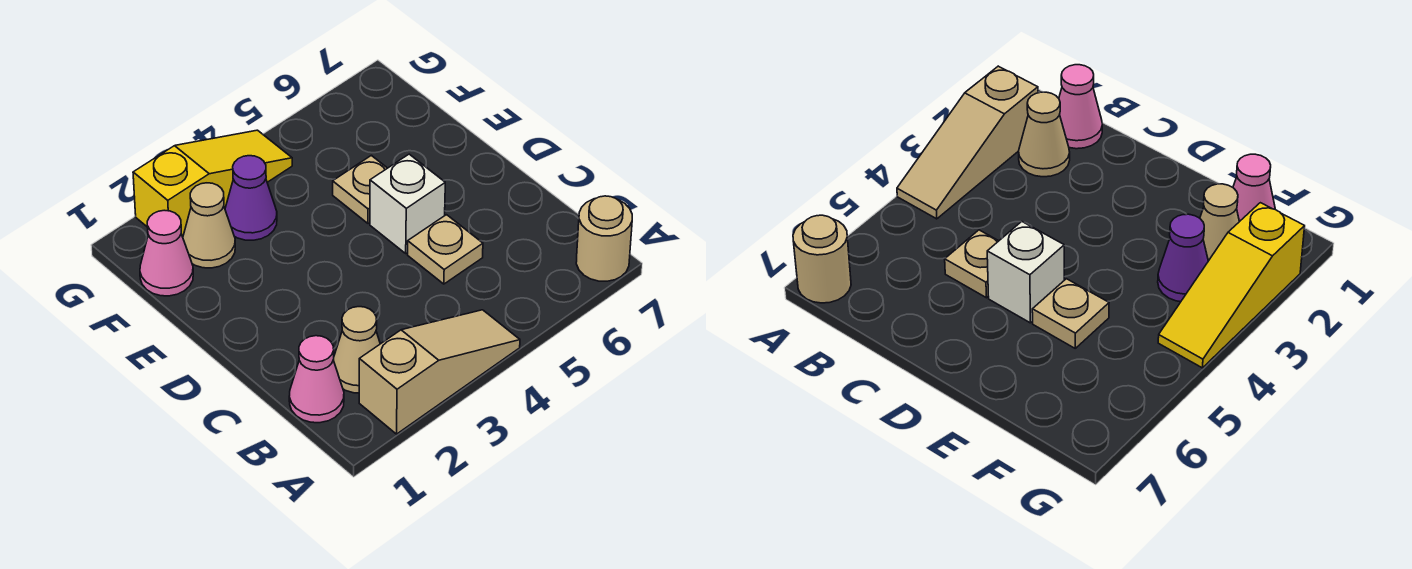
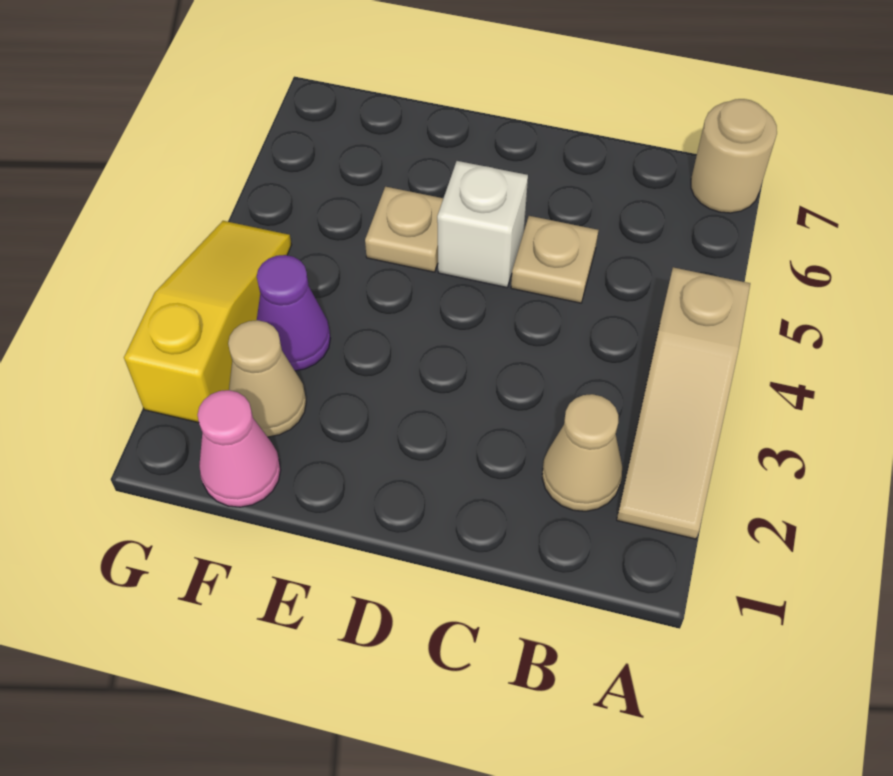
tan 1x3 slope [359,310,520,434] -> tan 1x3 slope turned to [617,267,750,539]
pink 1x1 cone [289,336,344,423] -> none

